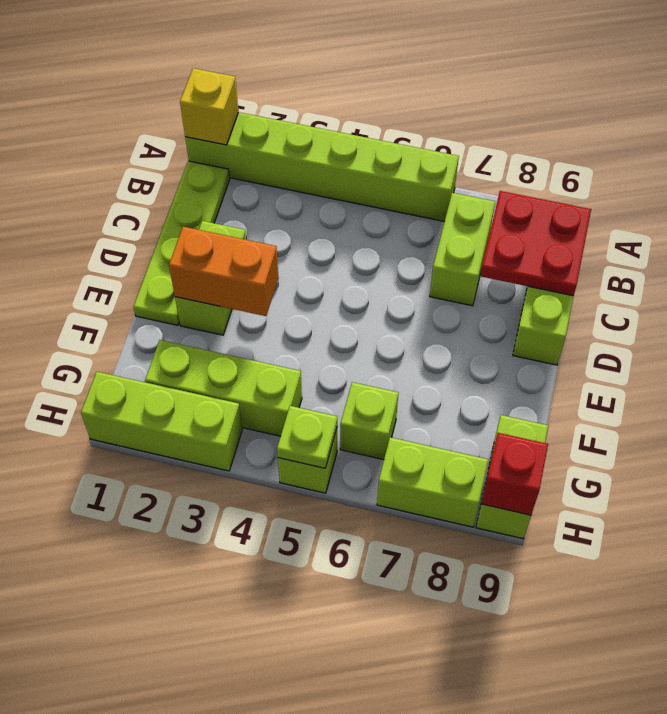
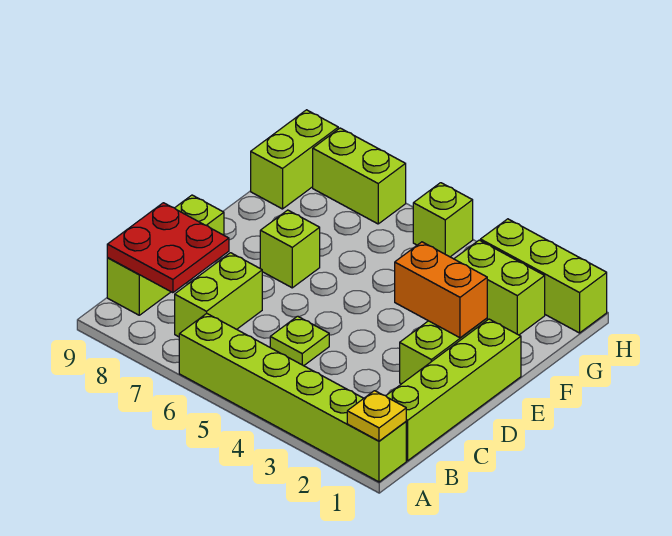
yellow 1x1 brick [180,68,239,145] -> yellow 1x1 plate [347,391,406,441]
lime 1x4 plate [134,161,230,325] -> lime 1x4 brick [386,319,521,461]
lime 1x3 brick [145,340,302,436] -> lime 1x2 brick [454,240,545,335]
lime 1x1 brick [340,382,399,460] -> lime 1x1 brick moved to [260,210,320,288]
lime 1x1 plate [277,406,337,468] -> lime 1x1 plate moved to [270,316,329,366]
red 1x1 brick [482,433,548,515] -> none

